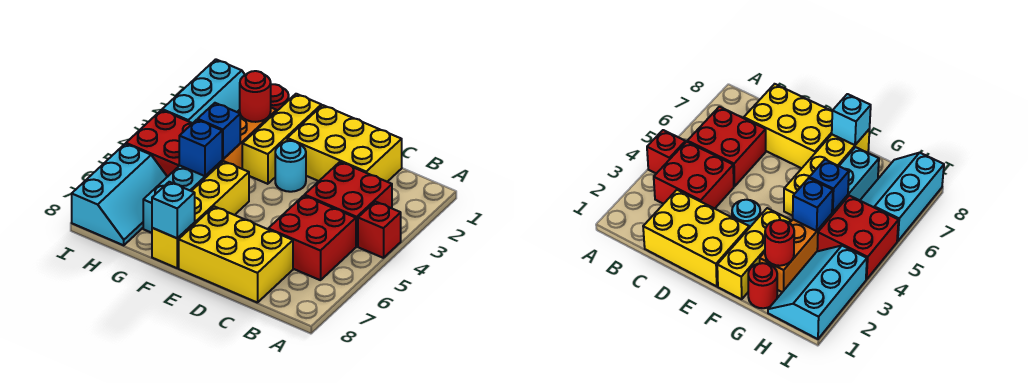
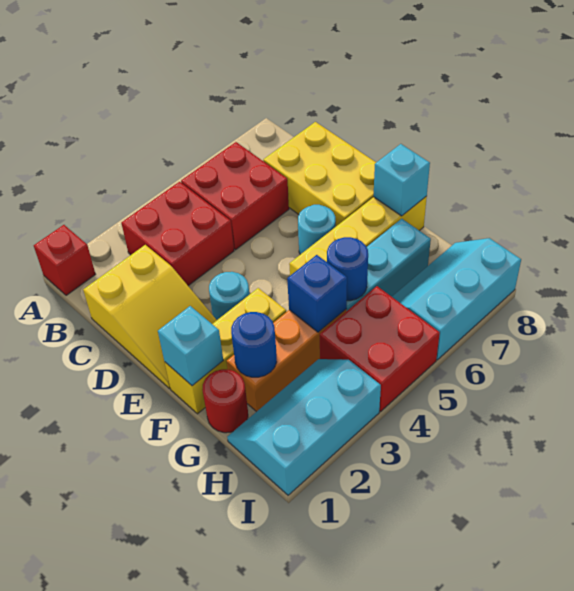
red 1x1 brick [358,202,401,258] -> red 1x1 brick moved to [34,225,96,295]
yellow 2x3 brick [287,105,402,182] -> yellow 2x3 slope [83,245,217,388]
none -> cyan 1x1 round brick [298,205,336,255]
none -> cyan 1x1 brick [158,306,223,386]
red 1x1 round brick [240,71,271,122] -> blue 1x1 round brick [231,312,277,377]
blue 1x1 brick [179,120,222,176] -> blue 1x1 round brick [327,237,368,301]

